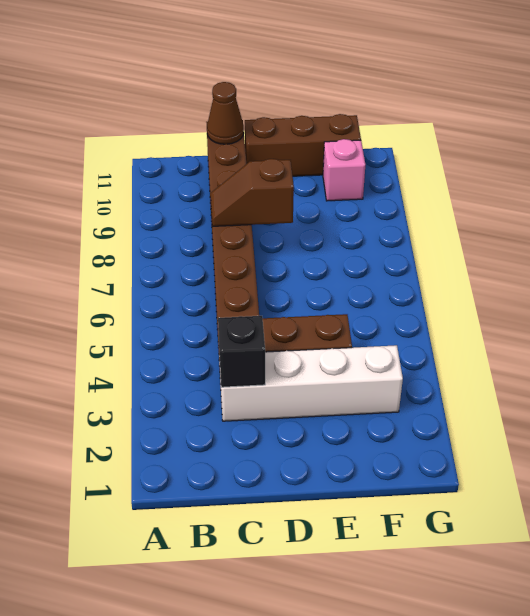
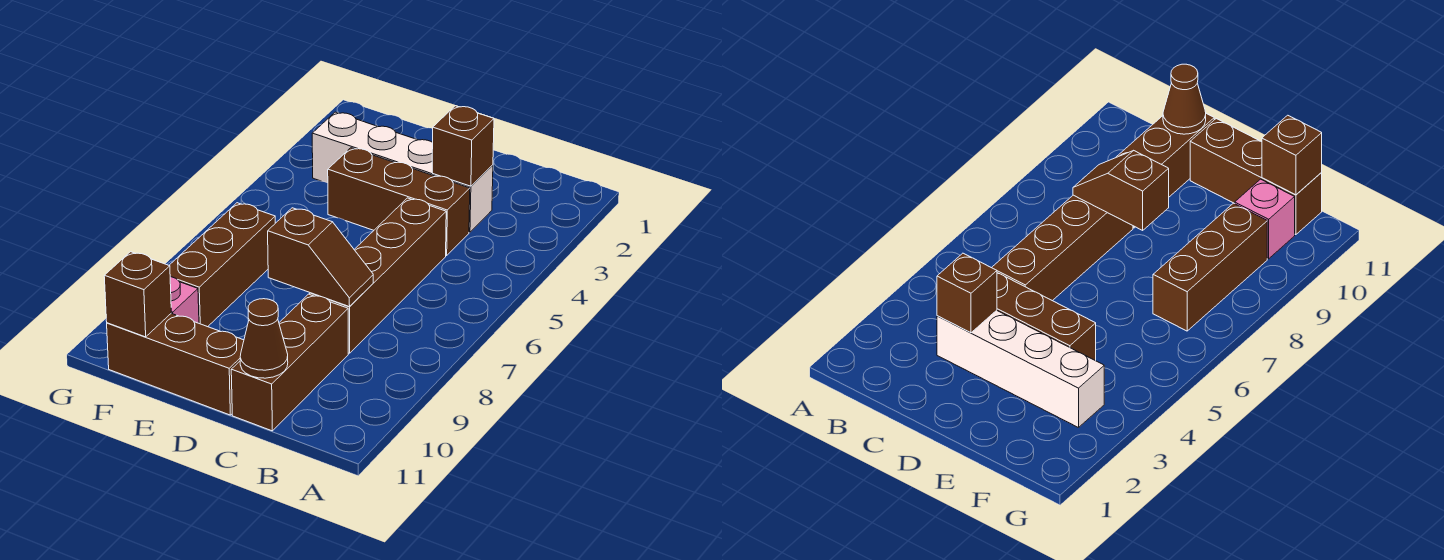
black 1x1 brick [218,316,265,387] -> brown 1x1 brick [432,106,494,186]
none -> brown 1x3 brick [169,203,275,327]
none -> brown 1x1 brick [104,252,171,337]

